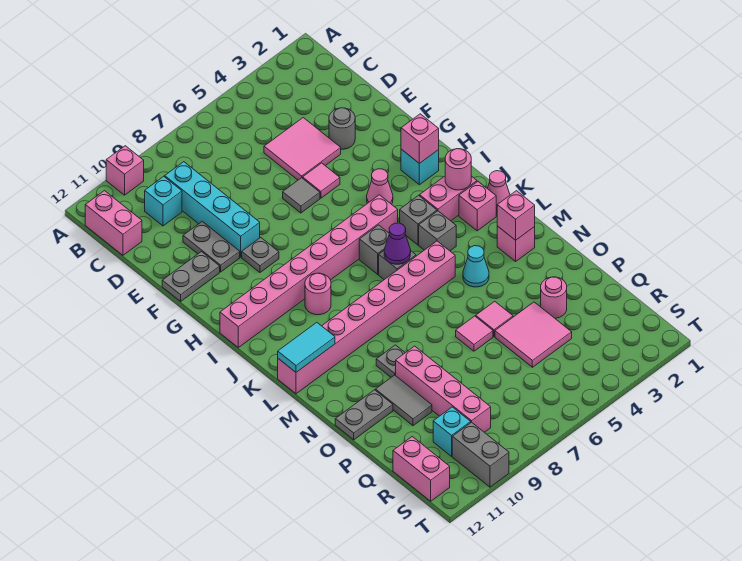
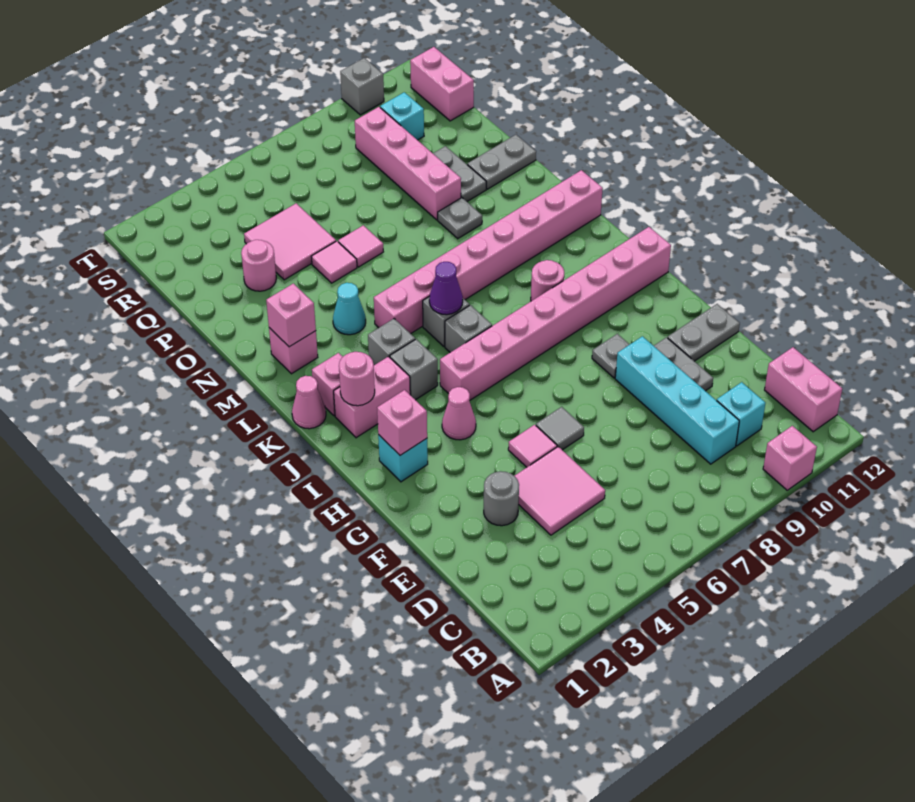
cyan 1x2 tile [278,322,335,372] -> none
grey 1x2 tile [376,375,432,426] -> grey 1x2 plate [433,146,486,201]
grey 1x2 brick [452,422,509,487] -> grey 1x1 brick [340,58,384,115]

